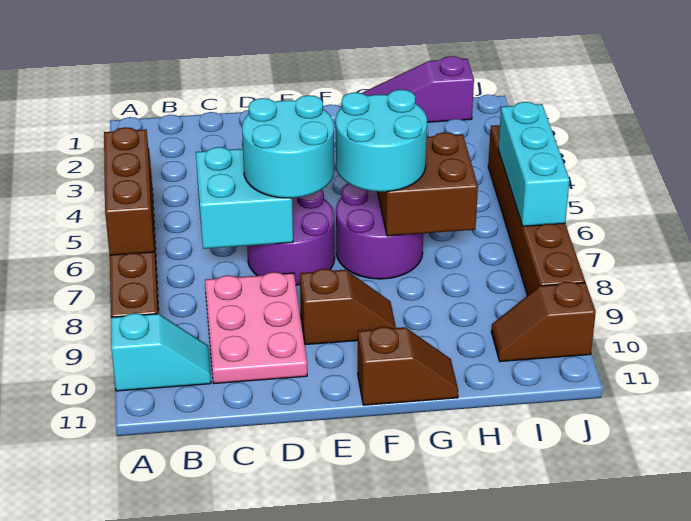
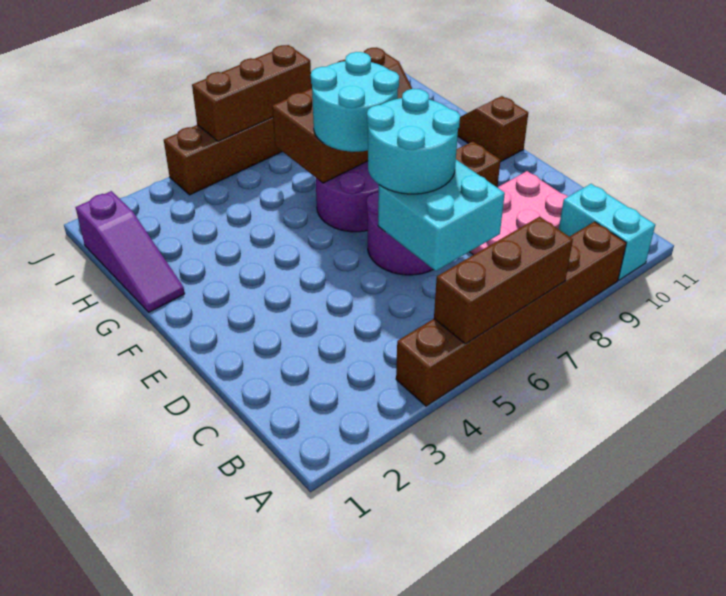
cyan 1x2 slope [111,313,211,391] -> cyan 1x2 brick [559,184,655,280]
cyan 1x3 brick [498,102,570,226] -> brown 1x3 brick [192,45,311,141]

